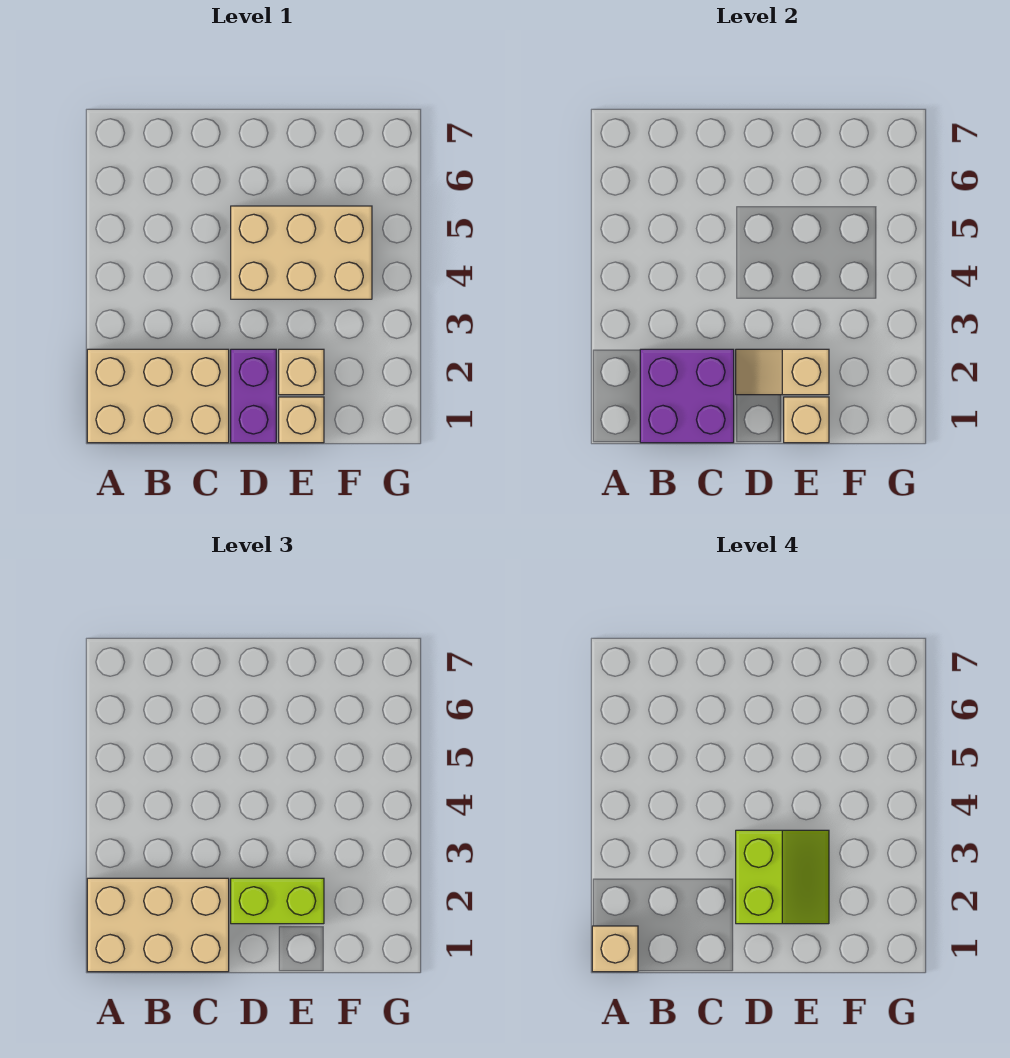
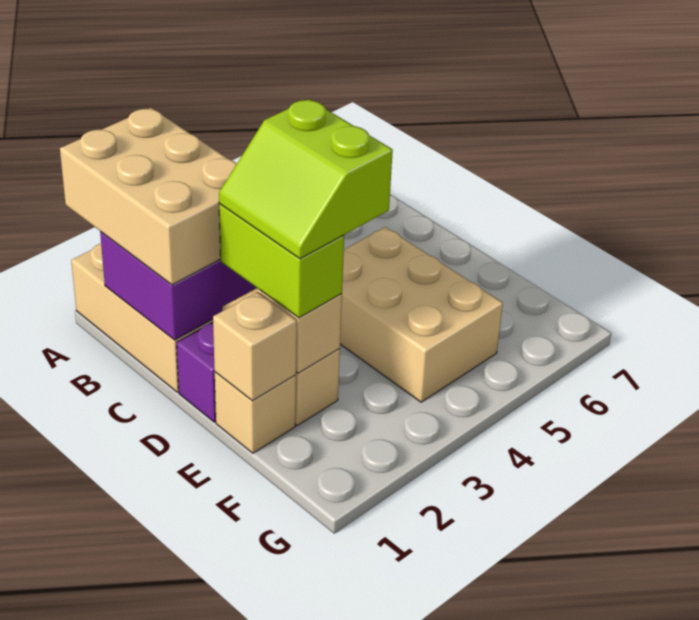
tan 1x1 brick [592,926,638,972] -> none
lime 2x2 slope [736,830,829,924] -> lime 2x2 slope turned to [219,99,393,259]

